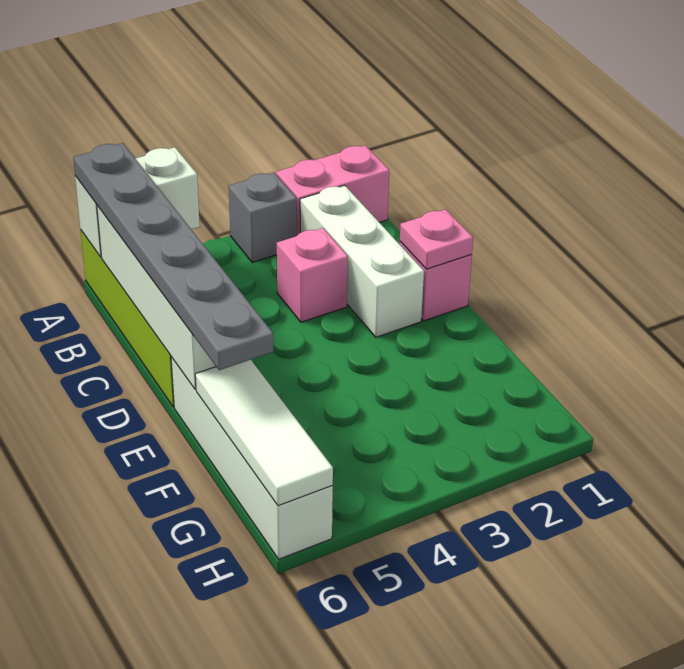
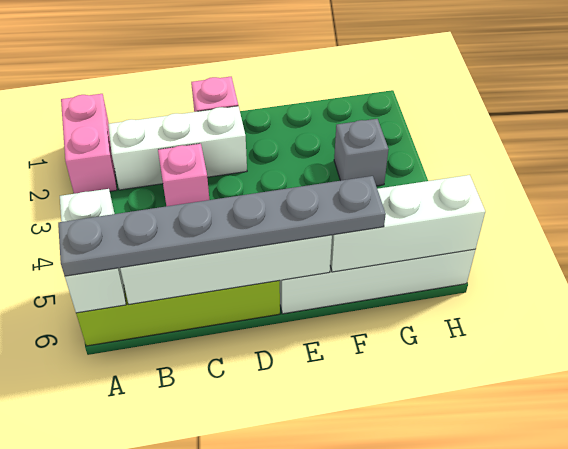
grey 1x1 brick [229,172,297,263] -> grey 1x1 brick moved to [334,119,389,186]
pink 1x1 plate [400,209,473,269] -> none
white 1x3 tile [195,360,333,506] -> white 1x3 brick [330,175,485,272]

